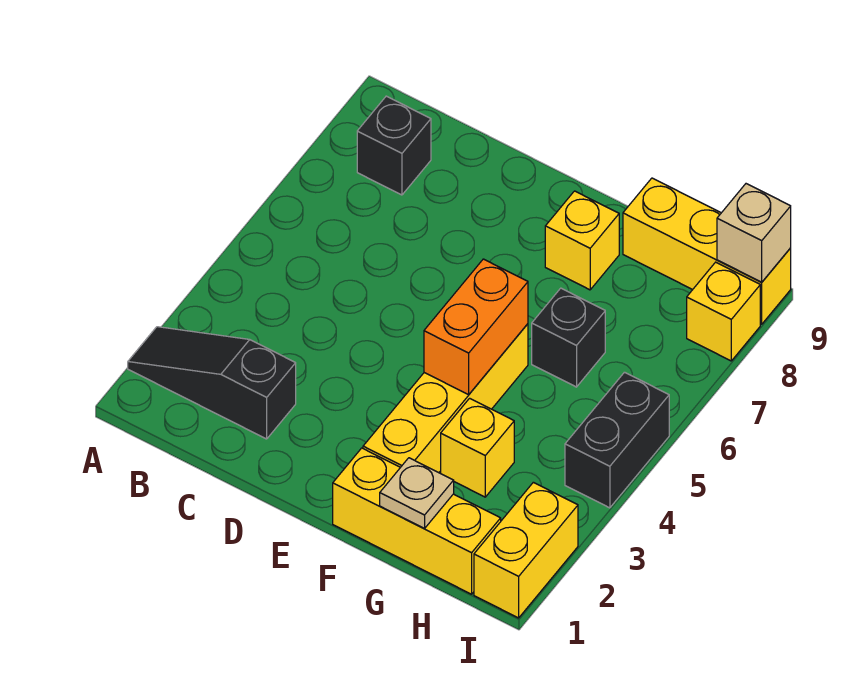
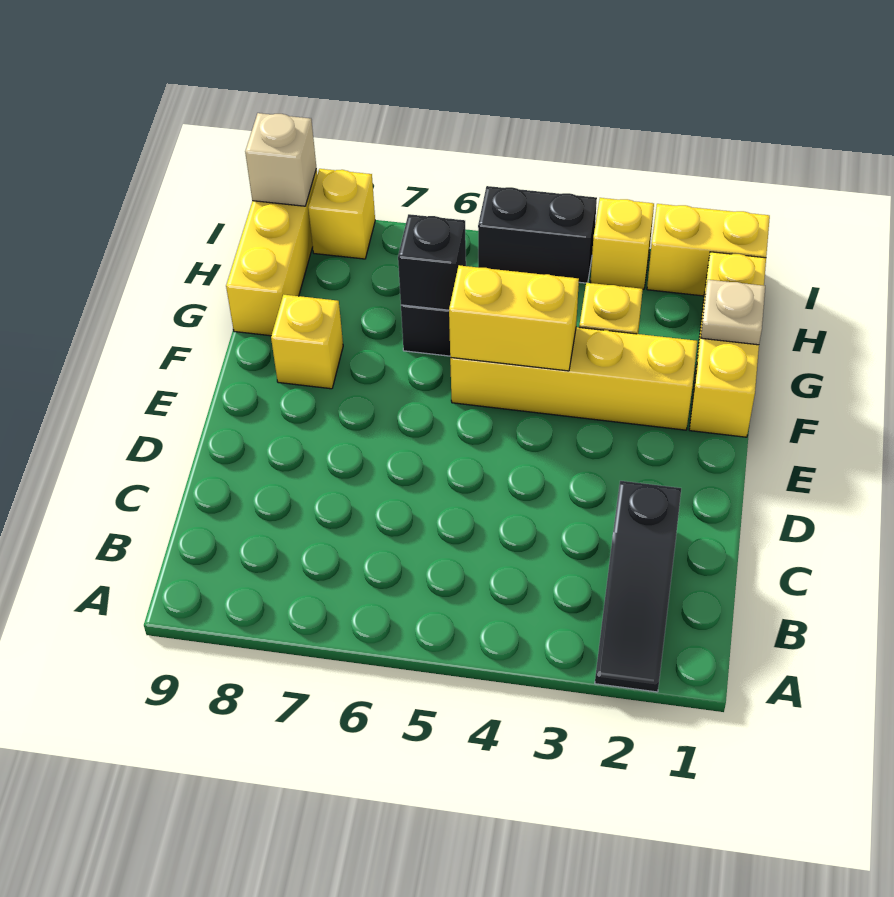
black 1x1 brick [357,96,431,195] -> black 1x1 brick moved to [398,214,466,310]
orange 1x2 brick [424,259,528,395] -> yellow 1x2 brick [449,265,579,371]
none -> yellow 1x1 brick [591,198,654,289]

